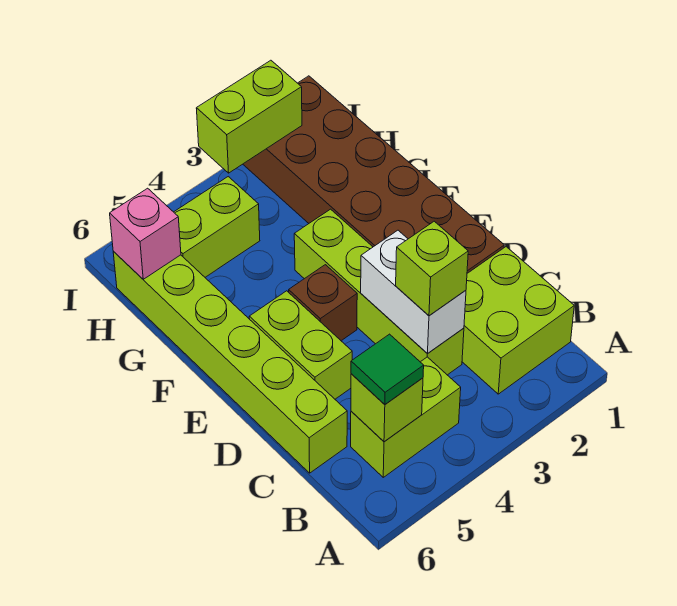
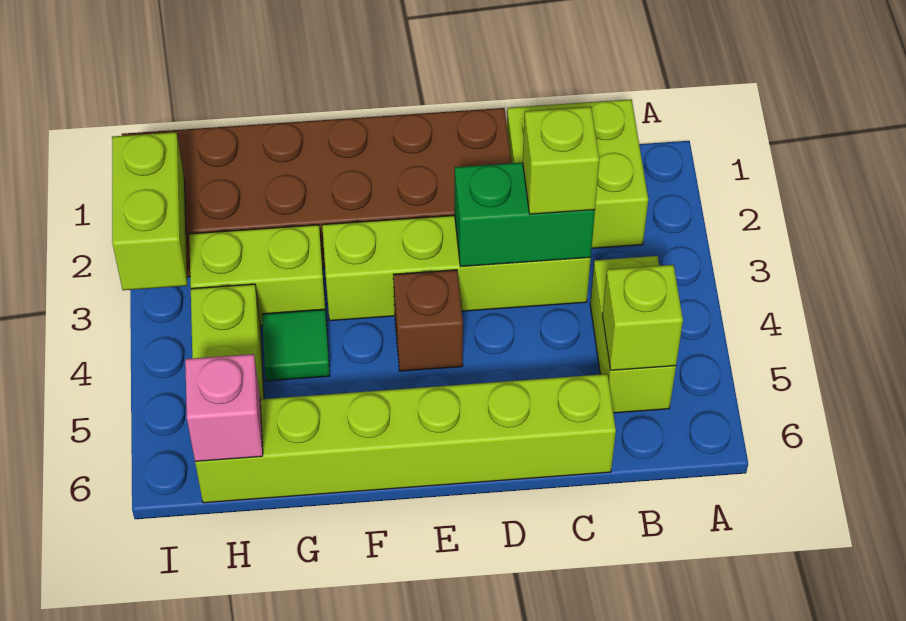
green 1x1 tile [351,334,424,404] -> green 1x1 tile moved to [262,309,330,381]
white 1x2 brick [361,230,466,354] -> green 1x2 brick [455,163,595,267]
lime 1x2 brick [249,291,352,399] -> lime 1x2 brick moved to [189,225,326,326]

